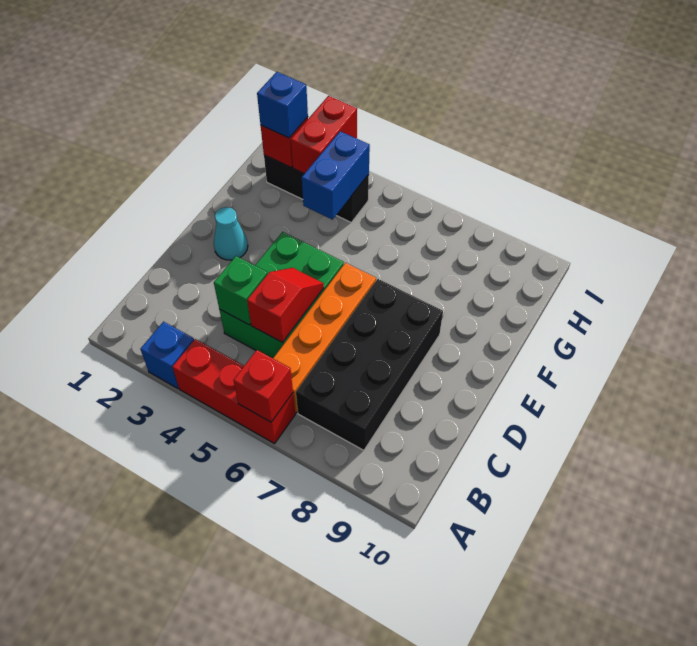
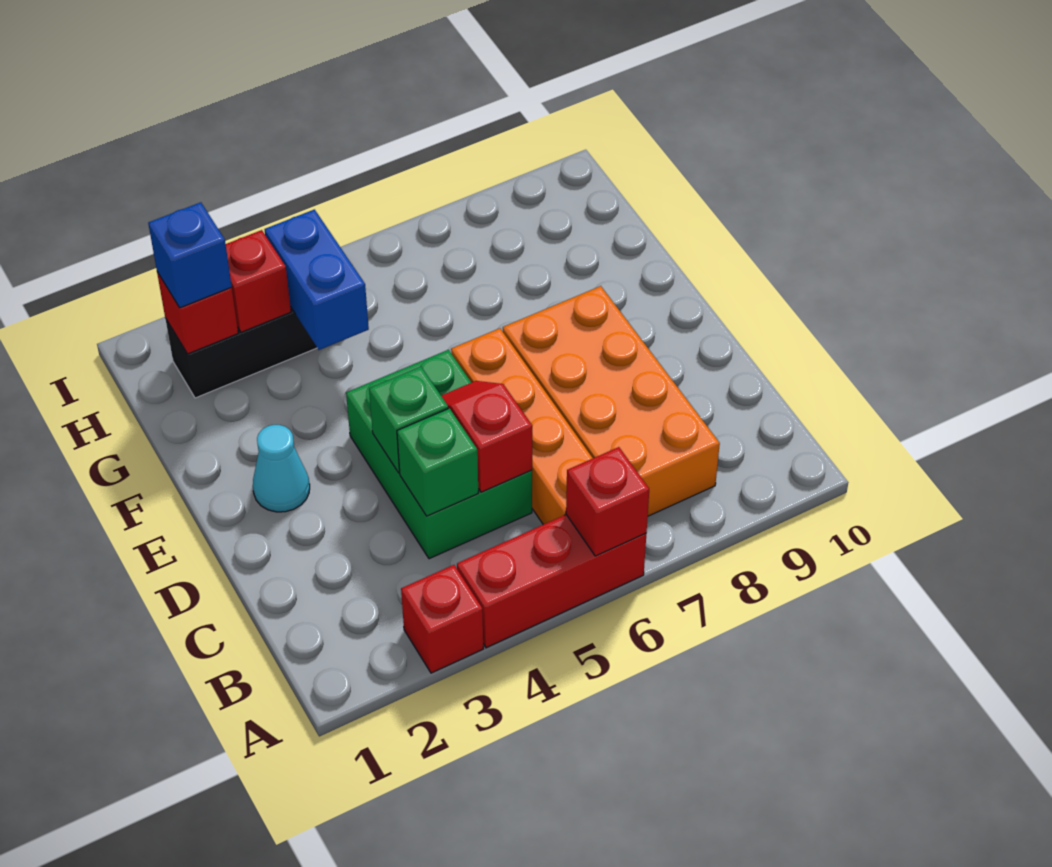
blue 1x1 brick [140,322,194,389] -> red 1x1 brick [401,565,483,673]
black 2x4 brick [296,279,443,450] -> orange 2x4 brick [503,286,720,516]
none -> green 1x1 brick [369,367,448,473]
red 1x2 brick [291,96,357,174] -> red 1x1 brick [226,230,291,332]

